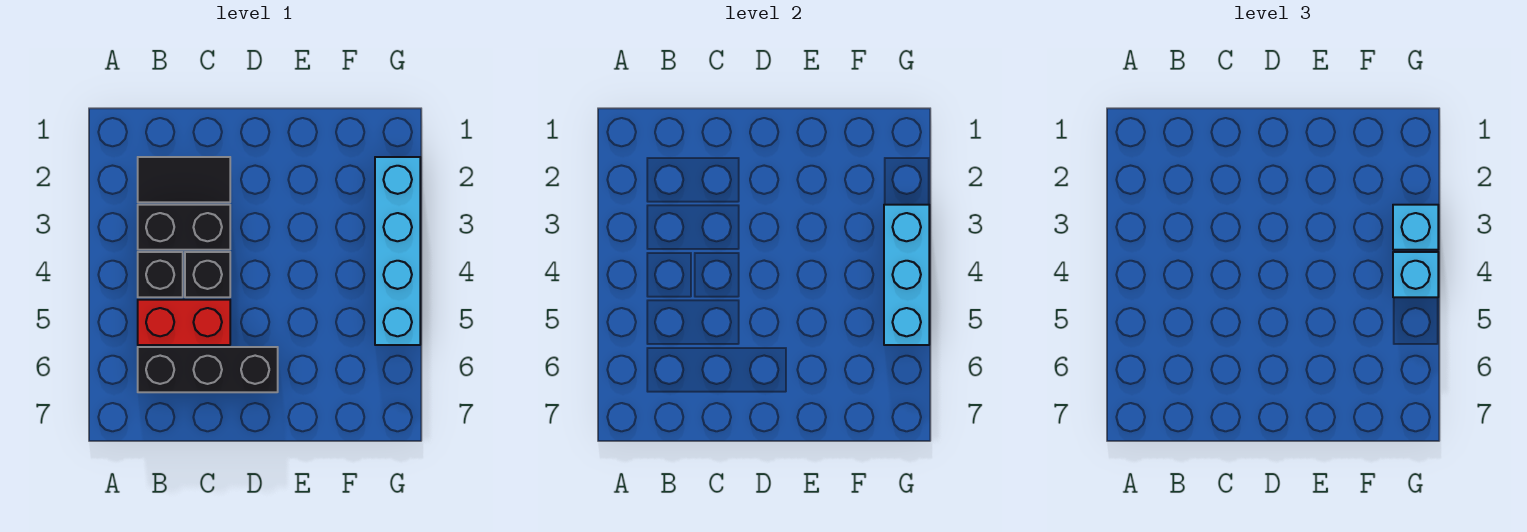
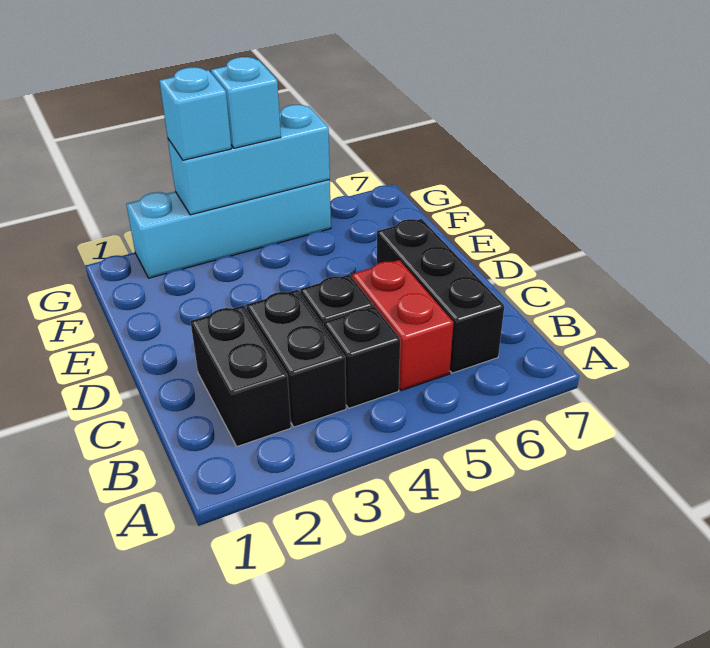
black 1x2 tile [138,157,230,202] -> black 1x2 brick [191,305,291,446]

